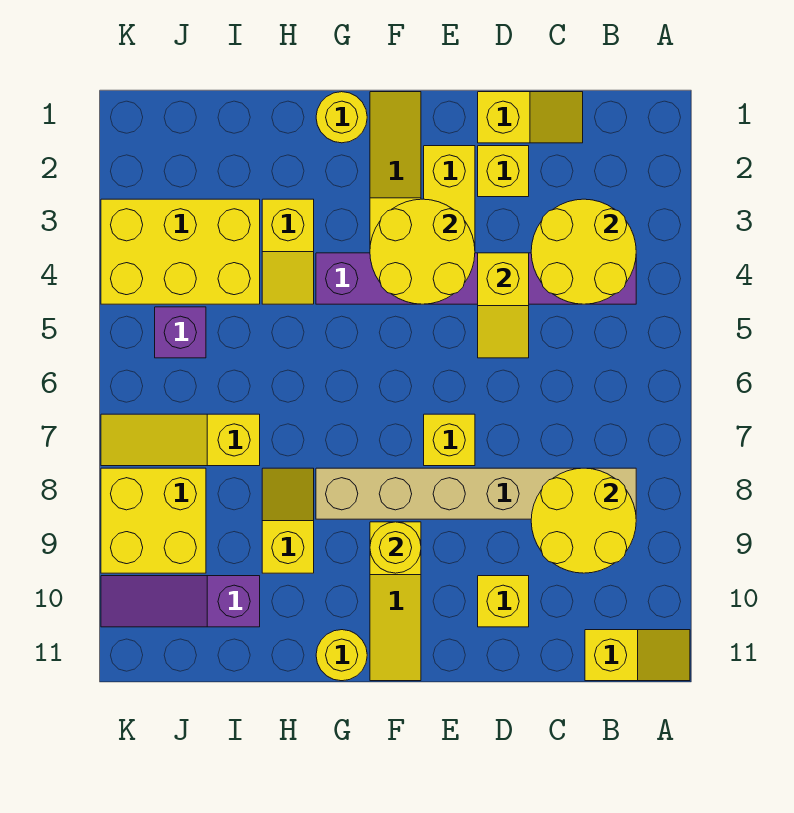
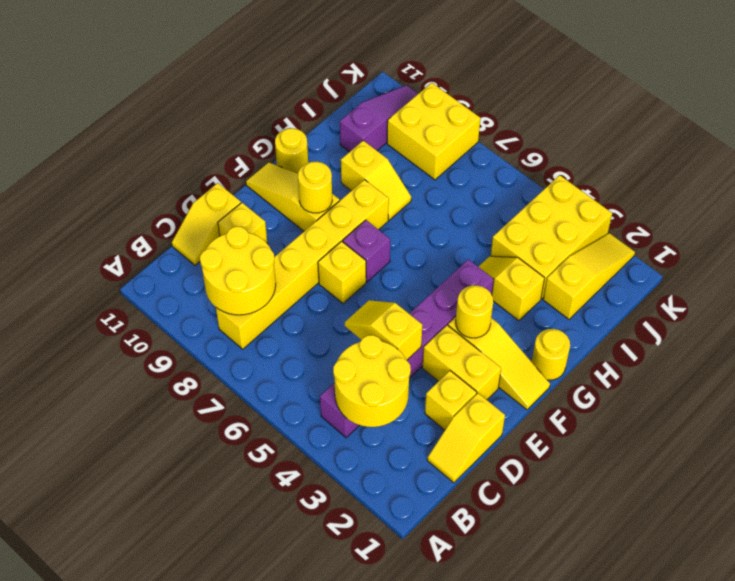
yellow 1x2 slope [585,630,690,681] -> yellow 1x2 slope moved to [172,183,241,265]
tan 1x6 brick [316,468,636,519] -> yellow 1x6 brick [216,180,389,349]
yellow 2x2 round brick [370,199,475,304] -> yellow 1x1 round brick [456,285,493,338]
yellow 1x3 slope [101,414,260,466] -> yellow 1x3 slope moved to [543,233,635,319]
purple 1x1 brick [155,307,206,358] -> purple 1x1 brick moved to [343,220,390,282]

